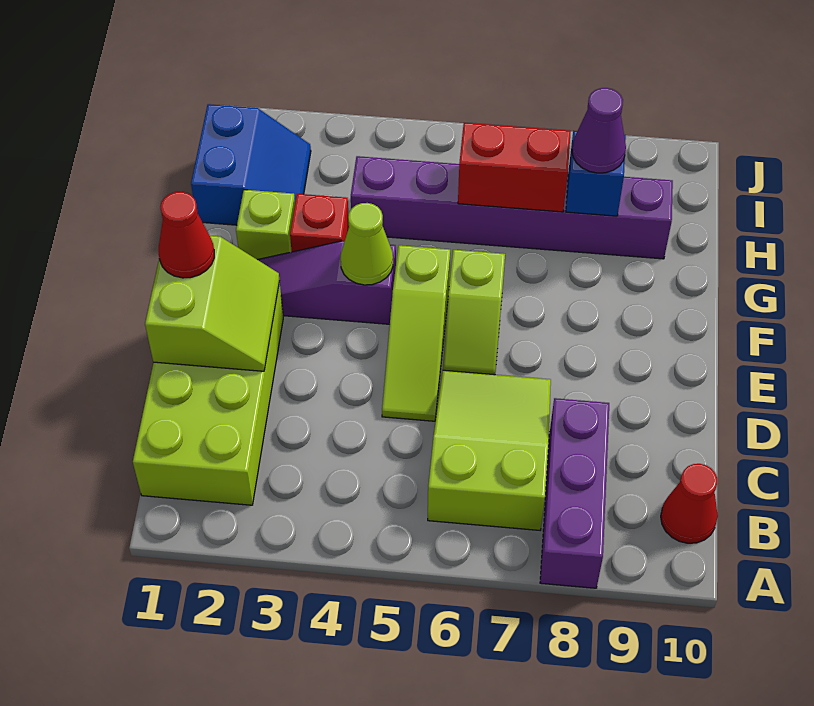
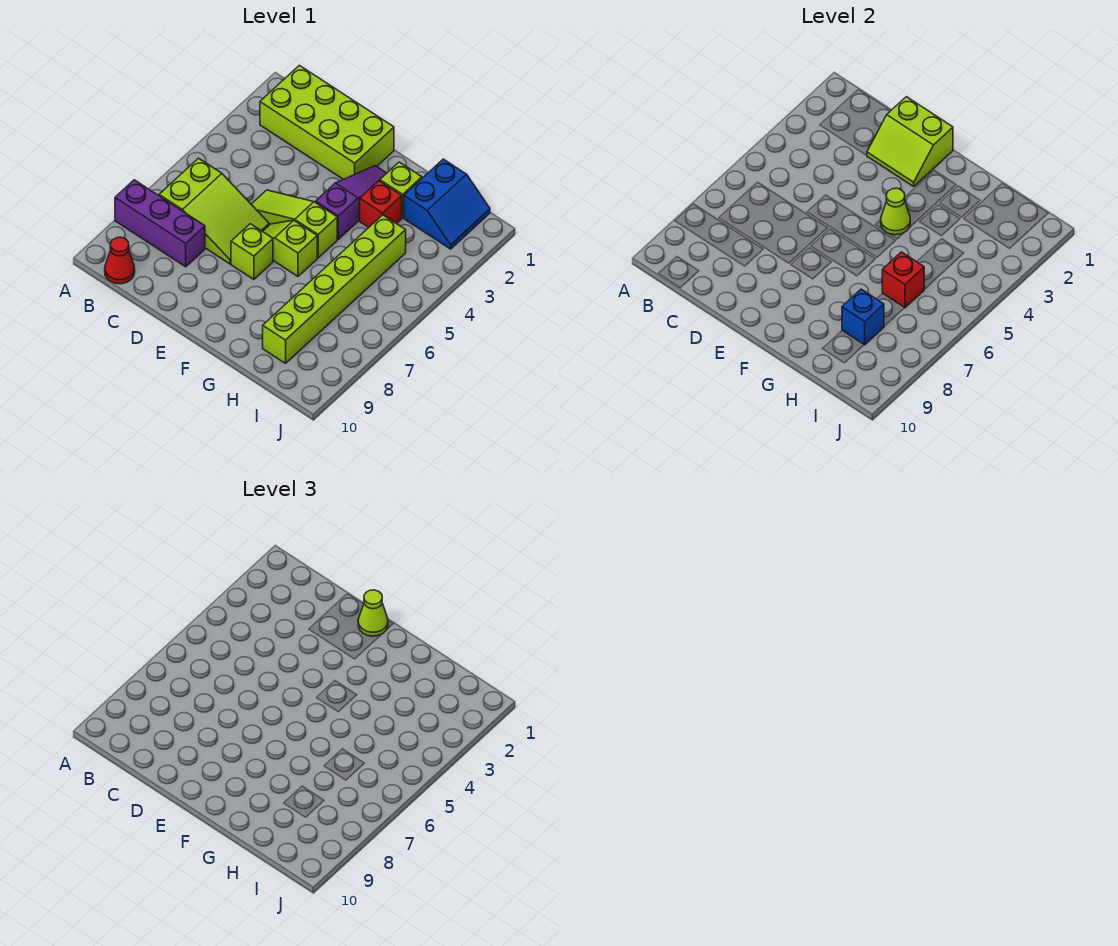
red 1x1 cone [159,192,214,278] -> lime 1x1 cone [358,590,388,636]
none -> lime 1x1 brick [231,224,273,279]
blue 2x2 slope [191,104,311,225] -> blue 2x2 slope turned to [404,159,490,249]
purple 1x6 brick [351,156,673,259] -> lime 1x6 brick [263,215,406,363]
red 1x2 brick [458,123,571,212] -> red 1x1 brick [882,252,924,308]
purple 1x1 cone [572,88,626,173] -> none

